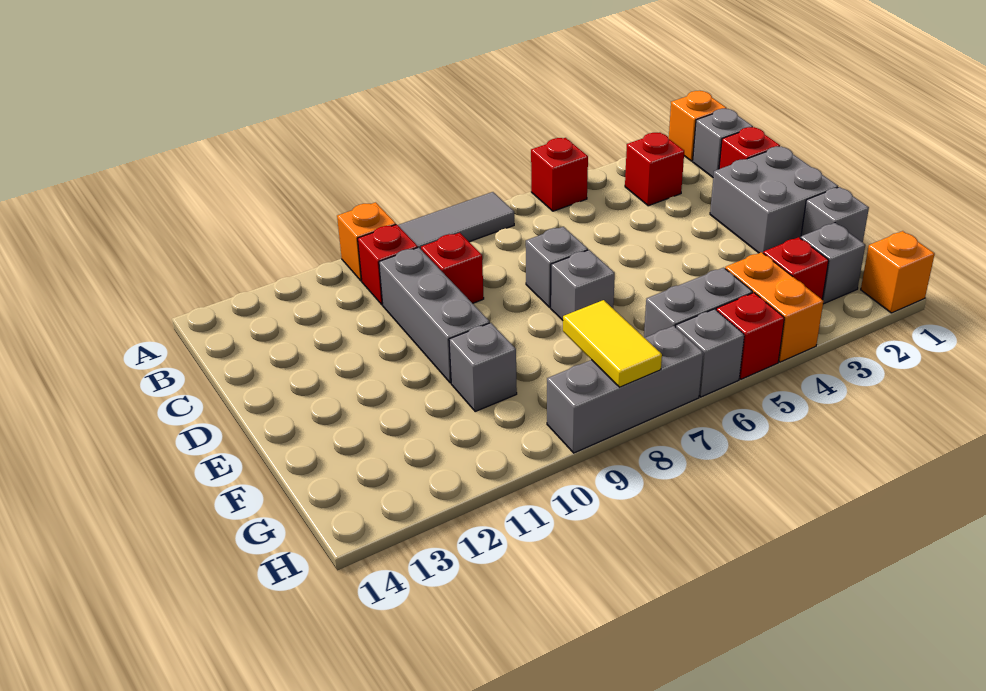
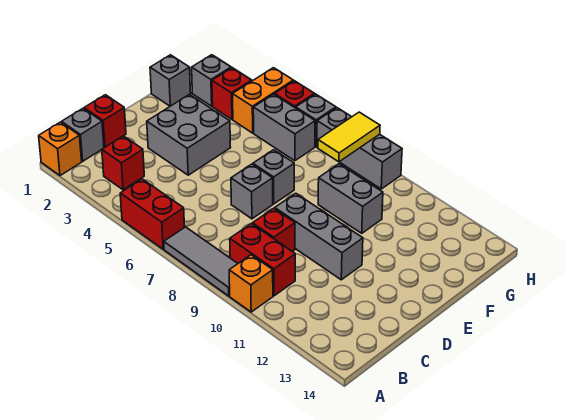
red 1x1 brick [531,138,588,211] -> red 1x2 brick [120,179,185,249]
red 1x1 brick [358,224,418,305] -> red 1x2 brick [230,224,295,296]
grey 1x3 brick [379,247,490,383] -> grey 1x3 brick turned to [275,193,363,280]
grey 2x2 brick [710,146,838,253] -> grey 2x2 brick moved to [147,94,231,175]
grey 1x1 brick [449,323,517,411] -> grey 1x2 brick [318,164,383,233]
orange 1x1 brick [861,231,935,313] -> none

